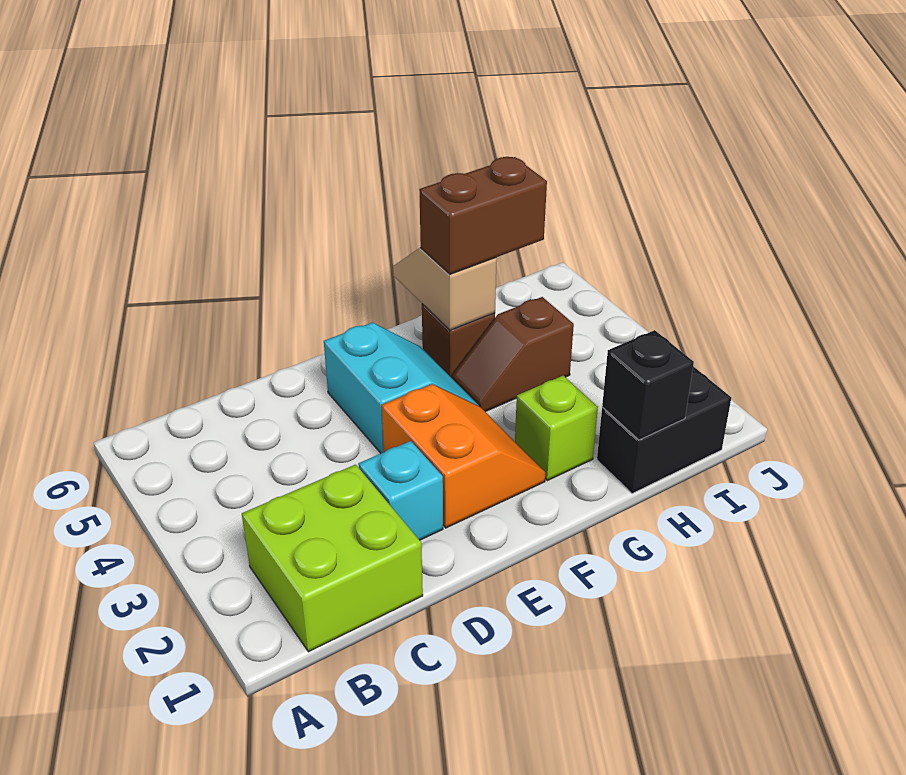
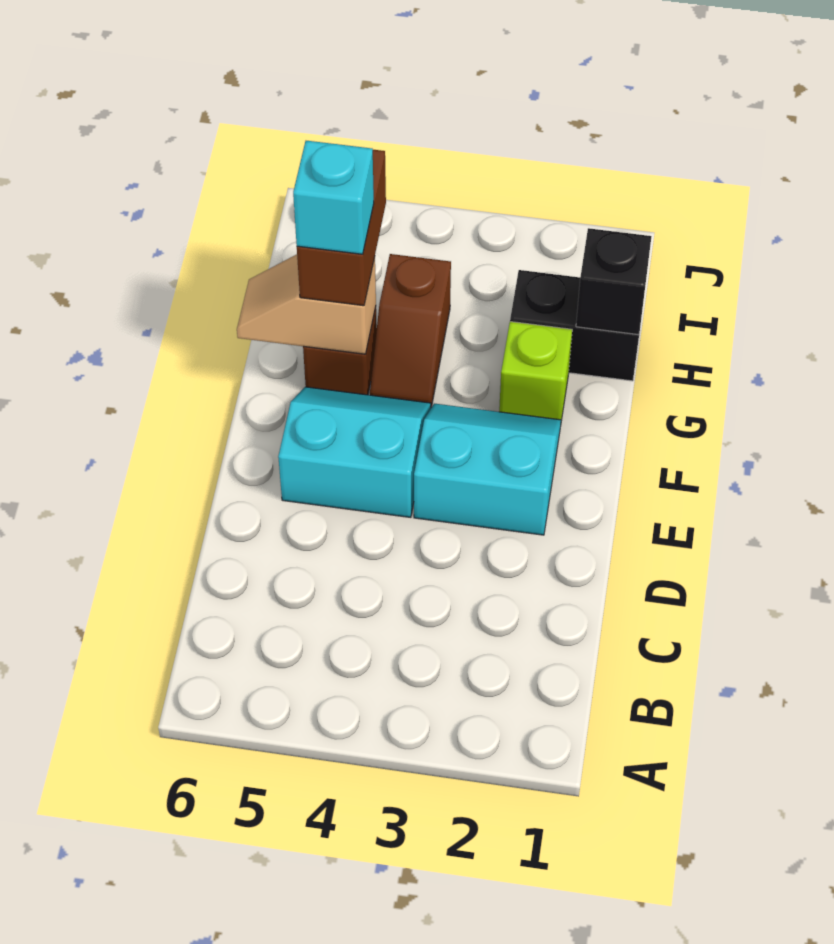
lime 2x2 brick [242,465,423,652] -> none
cyan 1x1 brick [358,441,443,540] -> cyan 1x1 brick moved to [293,141,374,254]
orange 2x2 slope [382,384,545,528] -> cyan 2x2 slope [414,403,561,535]
black 1x2 brick [597,366,731,494] -> black 1x2 brick turned to [510,270,644,381]

